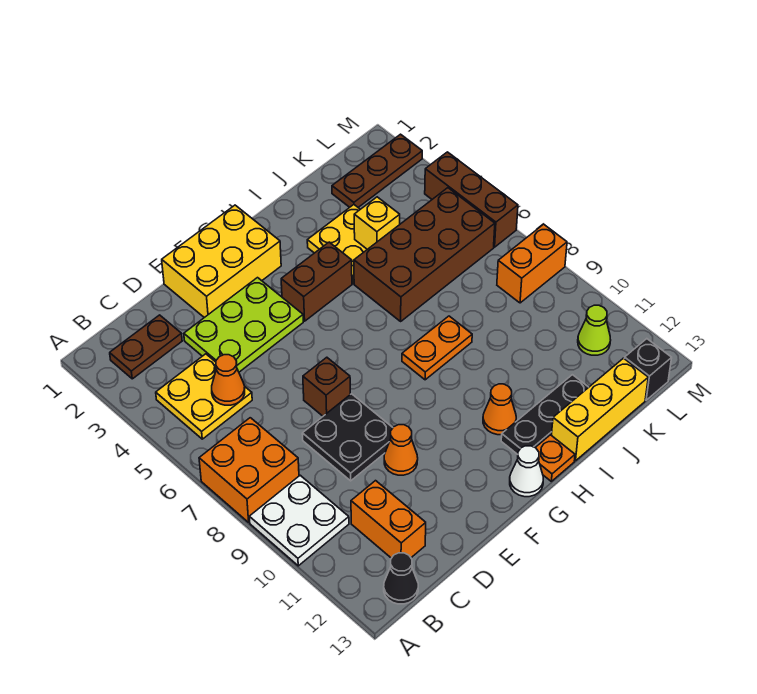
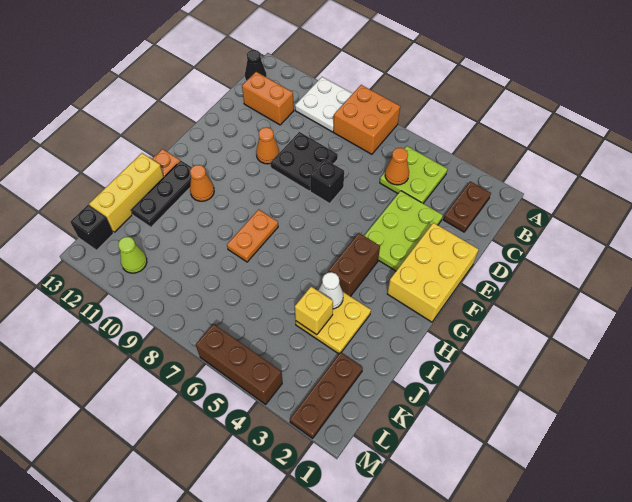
yellow 2x2 plate [156,354,252,439] -> lime 2x2 plate [380,146,447,203]
brown 1x1 brick [303,357,350,416] -> black 1x1 brick [310,159,344,203]
white 1x1 cone [510,446,543,497] -> white 1x1 cone moved to [318,272,343,309]
brown 2x4 brick [354,188,495,321] -> none
orange 1x2 brick [497,224,567,303] -> none

